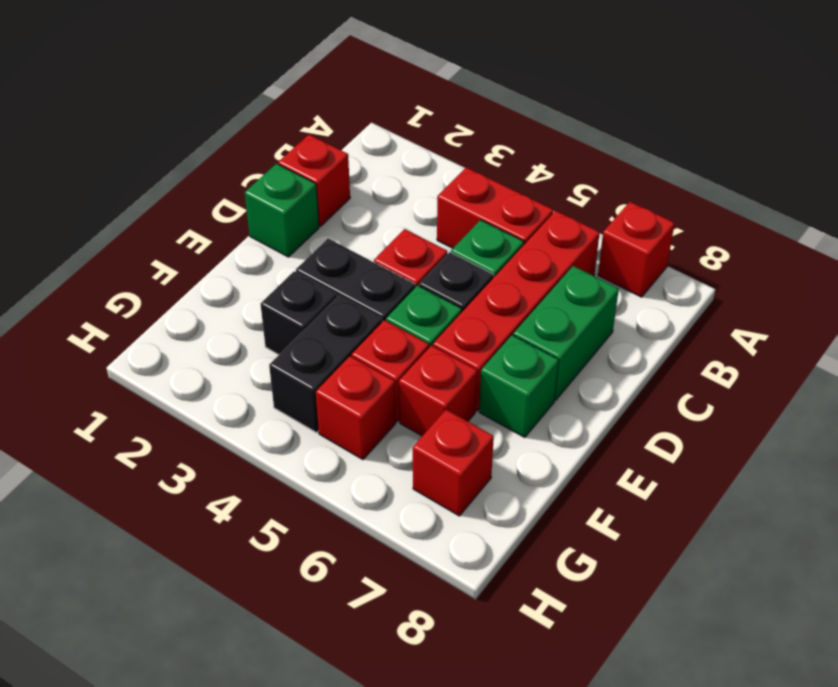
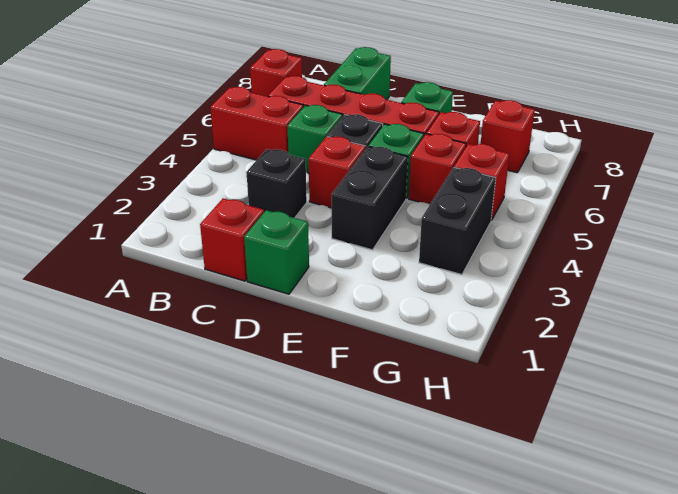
red 1x2 brick [437,167,553,248] -> red 1x2 brick turned to [210,87,303,160]
green 1x2 brick [513,266,619,400] -> green 1x2 brick turned to [324,47,391,100]
black 1x1 brick [261,271,337,355] -> black 1x1 brick moved to [246,149,307,218]
black 1x2 brick [269,295,382,433] -> black 1x2 brick turned to [419,167,496,275]

